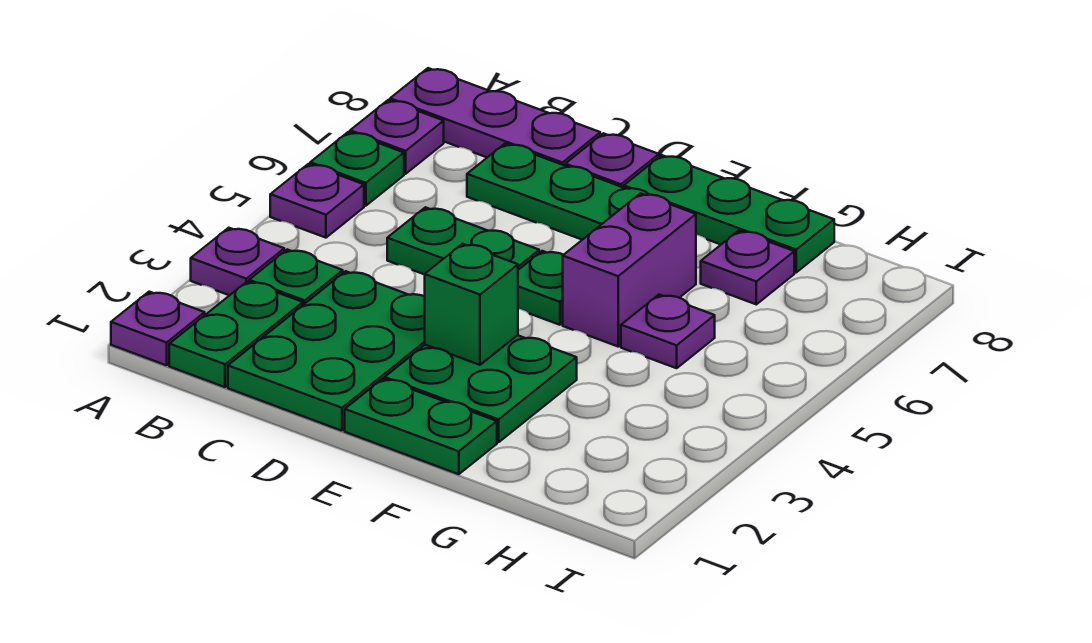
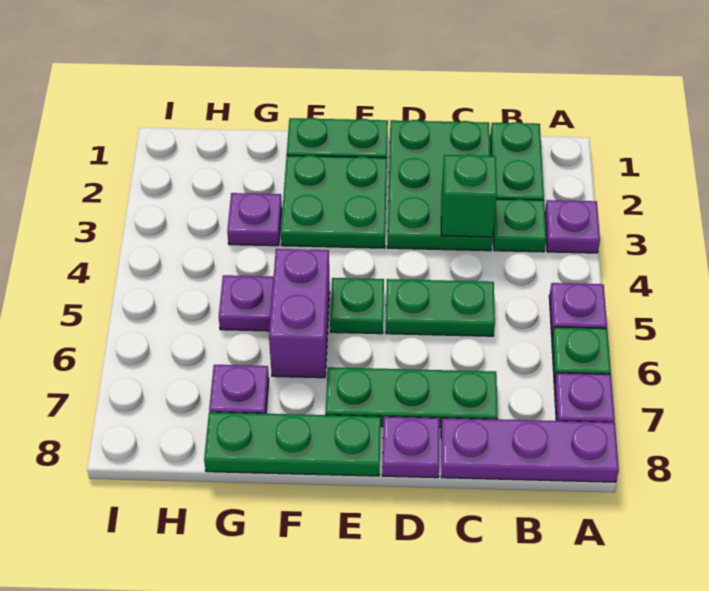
purple 1x1 plate [111,292,205,365] -> purple 1x1 plate moved to [227,193,282,246]
green 1x1 brick [425,244,518,365] -> green 1x1 brick moved to [441,155,497,237]

